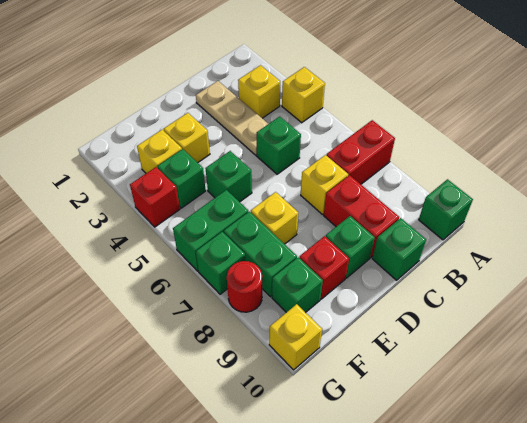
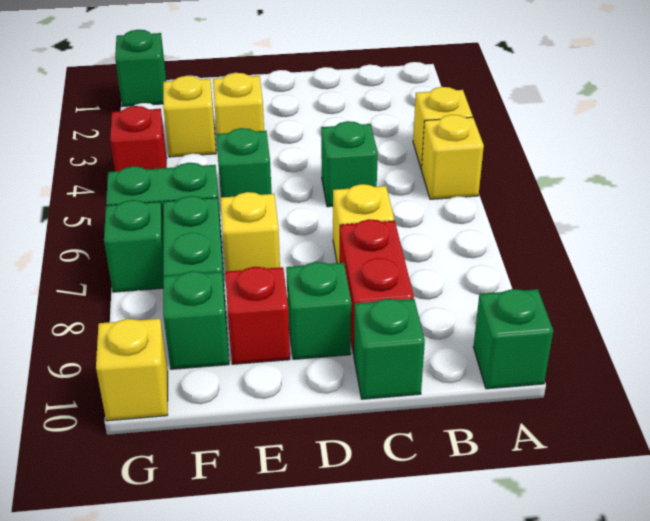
red 1x2 brick [326,120,395,184] -> none
yellow 1x1 brick [238,65,280,118] -> yellow 1x1 brick moved to [421,115,484,199]
tan 1x3 plate [196,81,268,155] -> none
green 1x1 brick [157,149,206,208] -> green 1x1 brick moved to [115,30,166,106]
red 1x1 round brick [227,261,262,312] -> none

